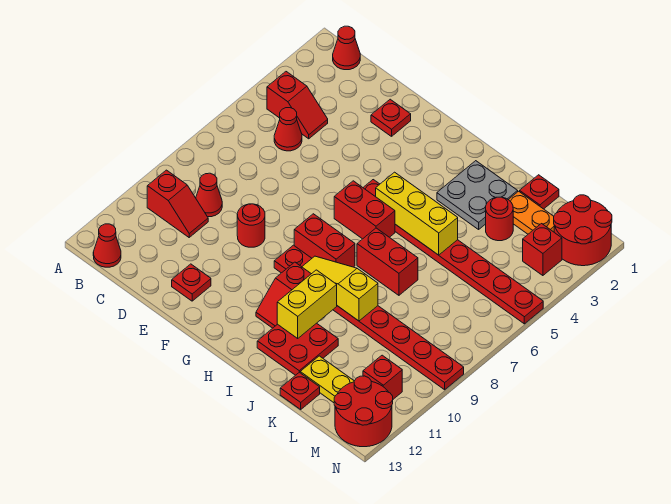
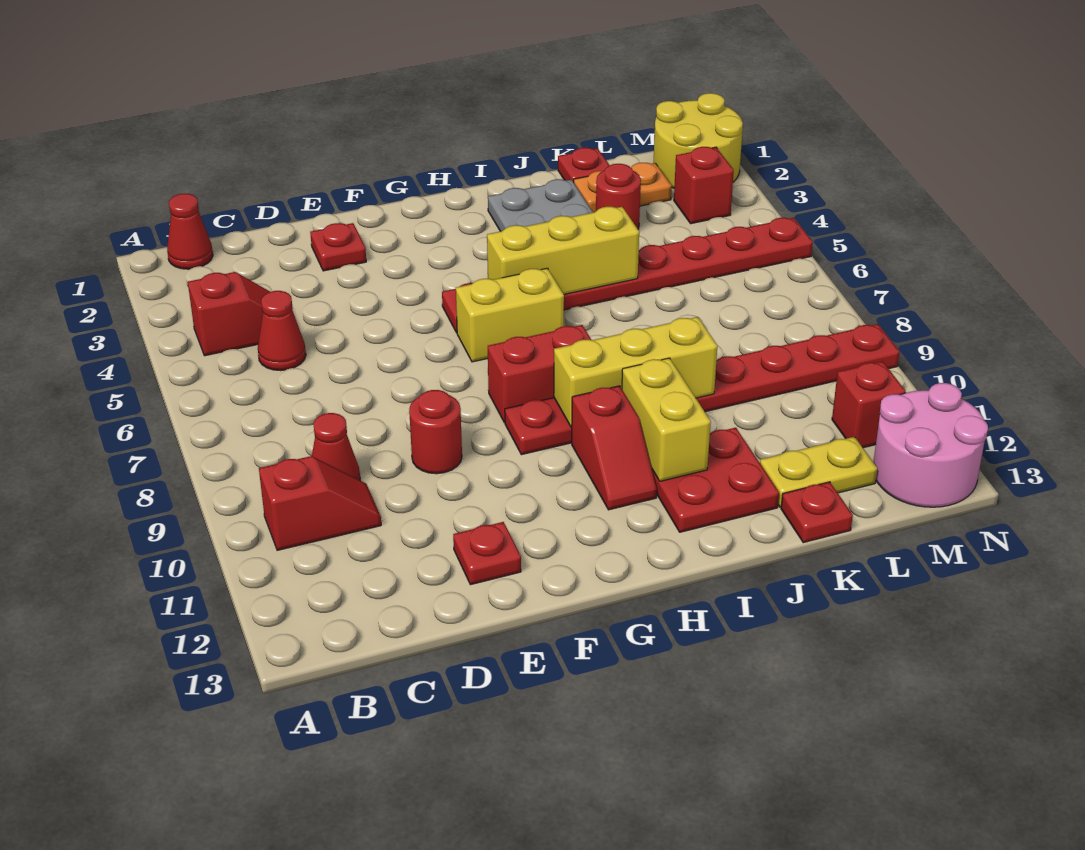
red 1x1 cone [93,224,121,267] -> none
red 1x2 brick [334,181,395,239] -> yellow 1x2 brick [456,268,564,362]
yellow 1x3 slope [302,256,378,321] -> yellow 1x3 brick [554,317,717,427]
red 1x2 brick [357,228,418,295] -> none
red 2x2 round brick [554,195,612,266] -> yellow 2x2 round brick [653,93,743,188]
red 2x2 round brick [334,376,393,447] -> pink 2x2 round brick [873,383,988,507]

